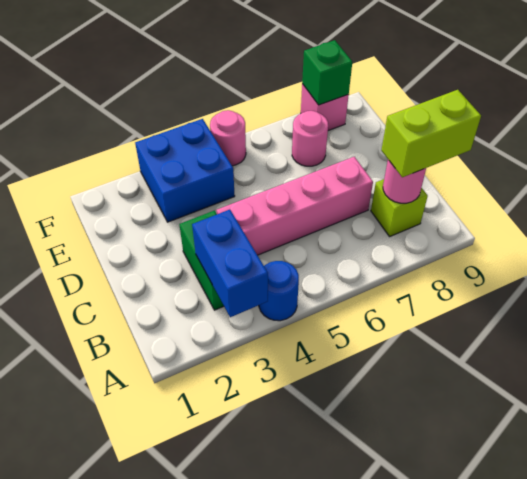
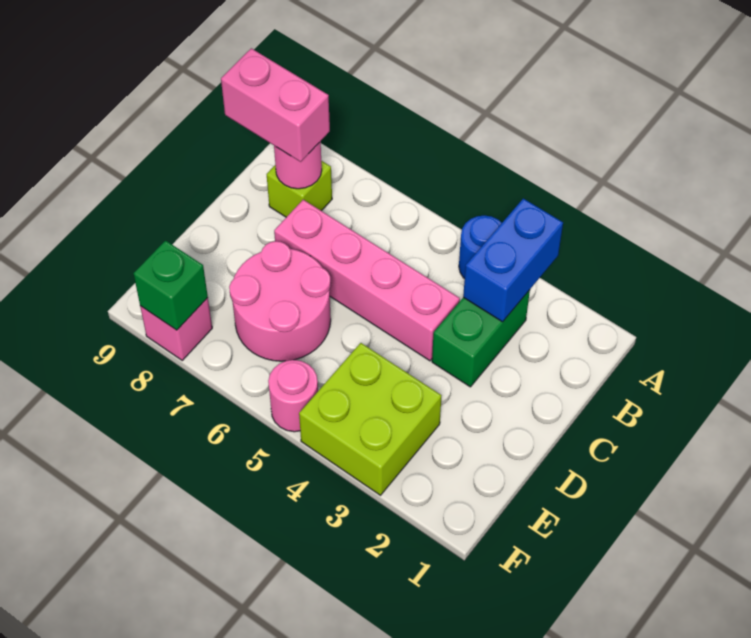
lime 1x2 brick [381,90,481,177] -> pink 1x2 brick [221,48,330,162]
blue 2x2 brick [135,119,235,222] -> lime 2x2 brick [299,343,441,495]
pink 1x1 round brick [292,111,328,166] -> pink 2x2 round brick [229,241,331,361]

